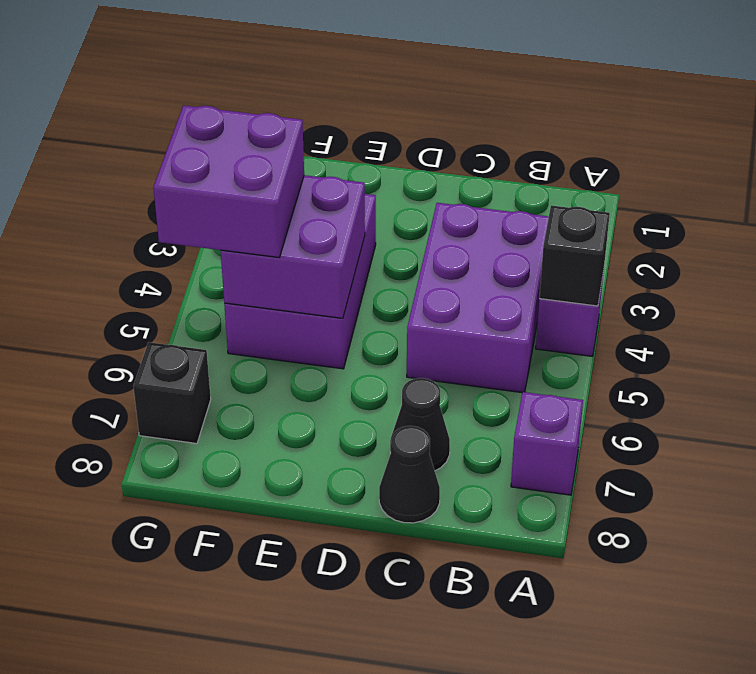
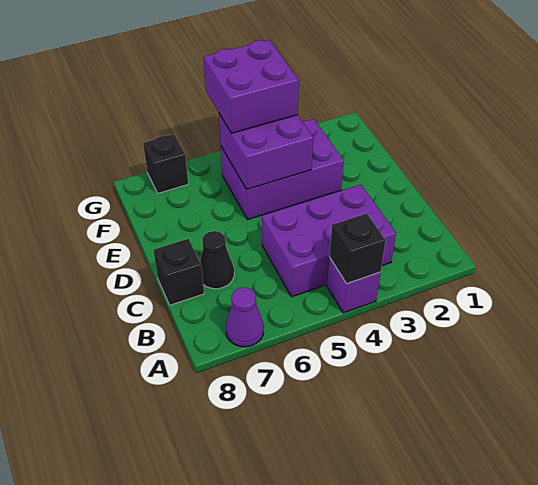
purple 1x1 brick [511,392,583,495] -> purple 1x1 cone [226,287,264,347]
black 1x1 cone [379,426,440,523] -> black 1x1 brick [153,239,204,305]

